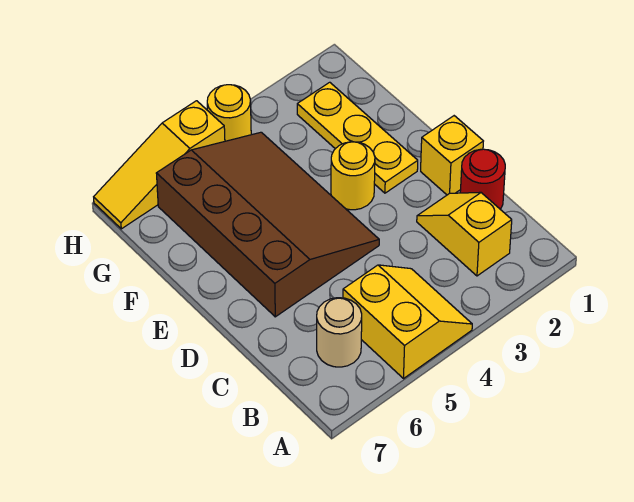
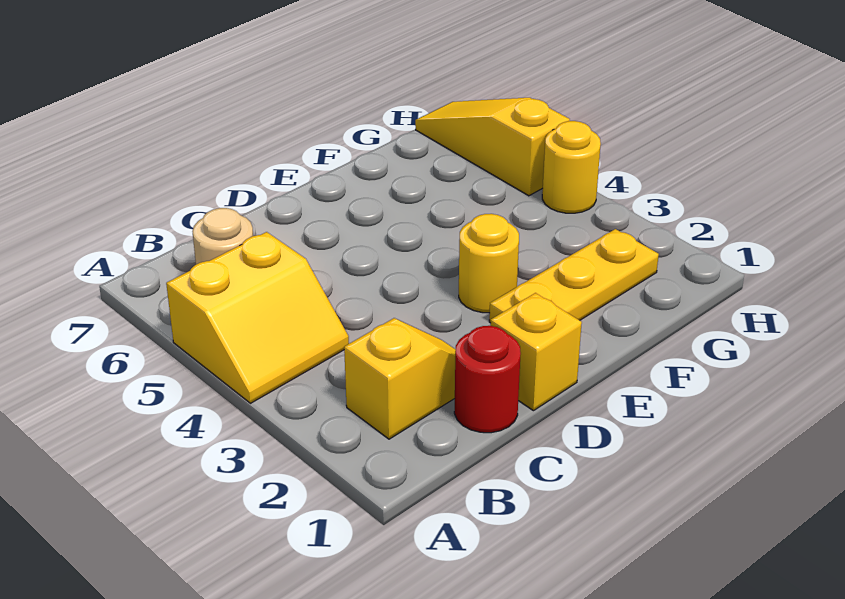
brown 3x4 slope [156,132,379,317] -> none

